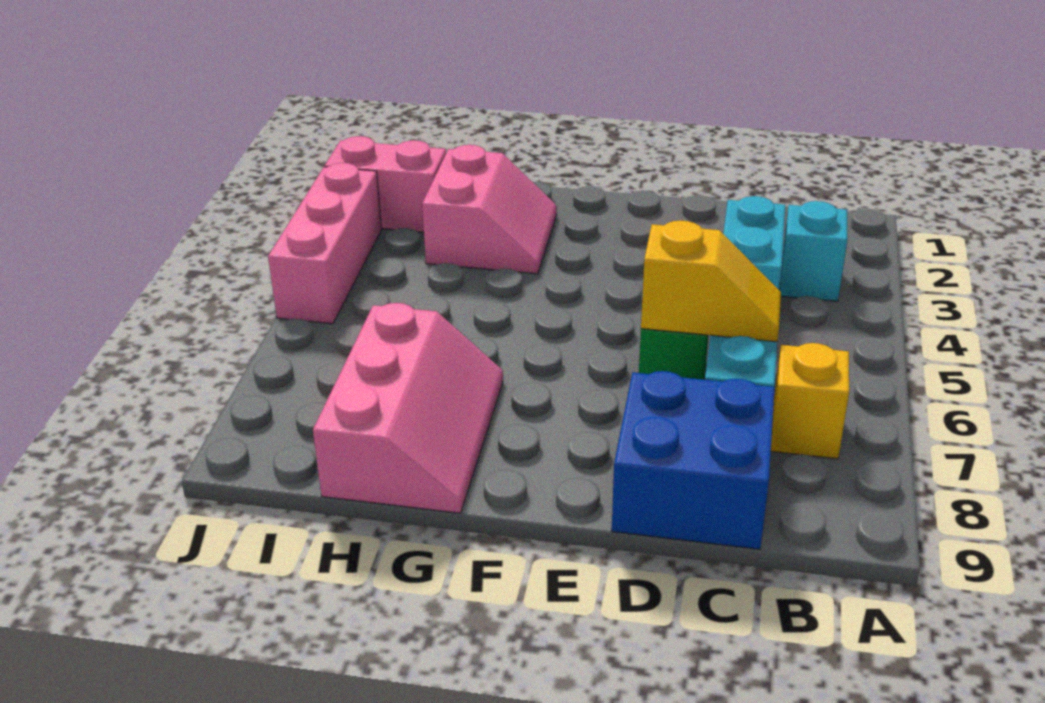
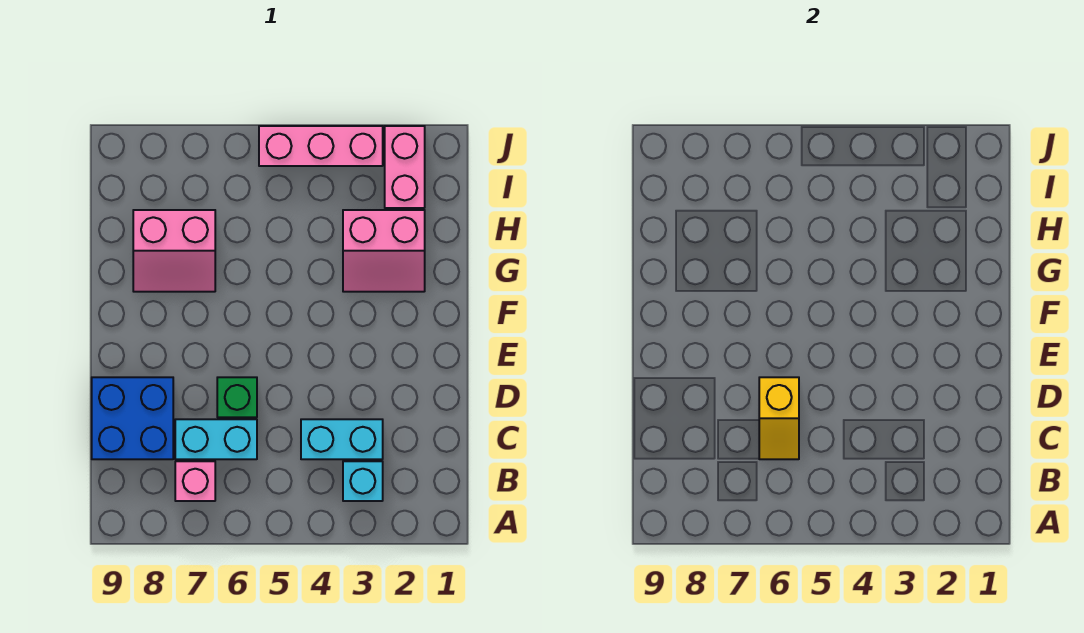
yellow 1x1 brick [771,343,849,459] -> pink 1x1 brick [175,461,215,501]
pink 2x3 slope [313,303,503,513] -> pink 2x2 slope [133,210,215,292]

